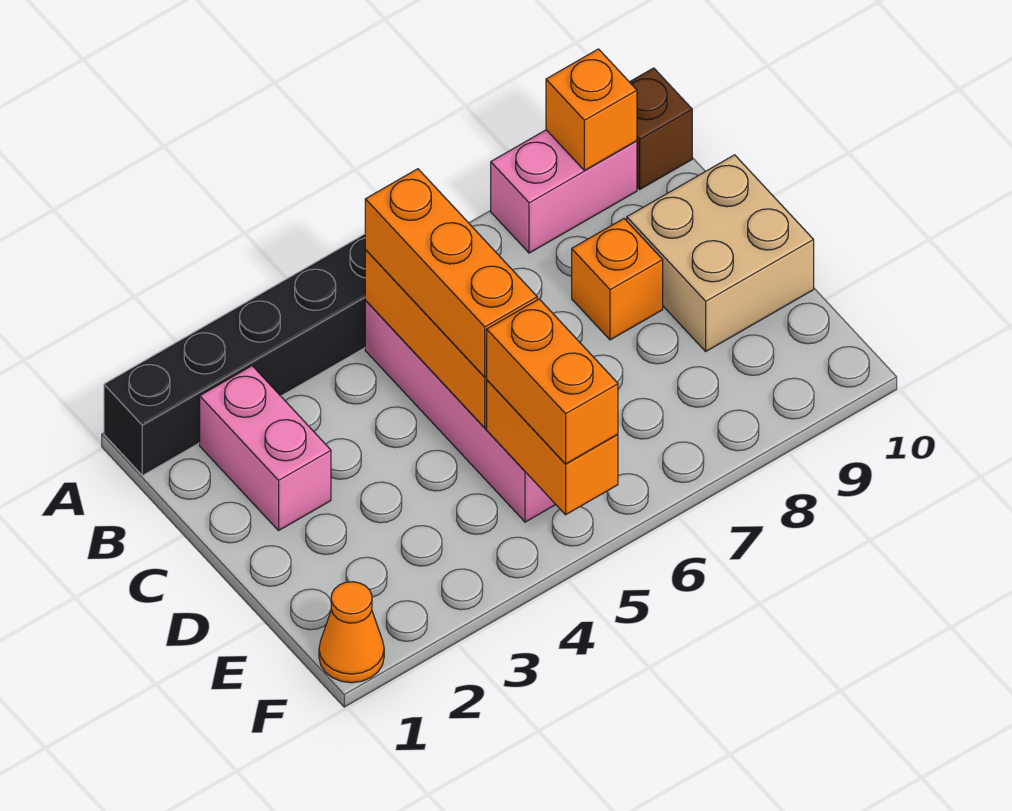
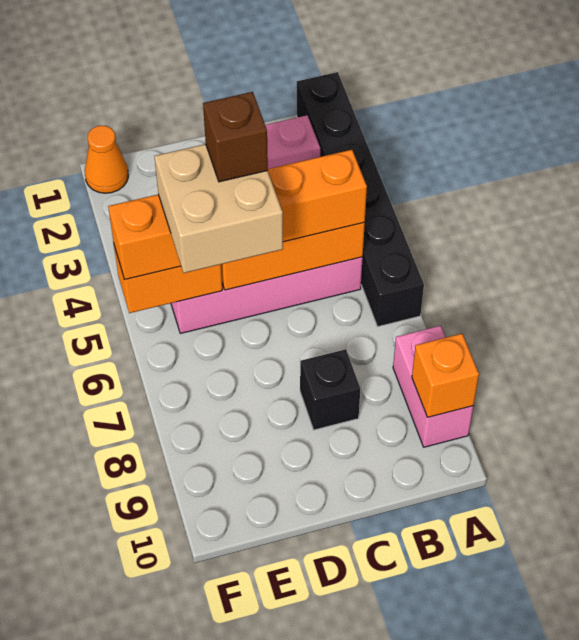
brown 1x1 brick [630,68,692,189] -> brown 1x1 brick moved to [203,92,268,182]
orange 1x1 brick [572,219,663,340] -> black 1x1 brick [300,349,360,430]
tan 2x2 brick [627,155,814,351] -> tan 2x2 brick moved to [155,144,283,273]

